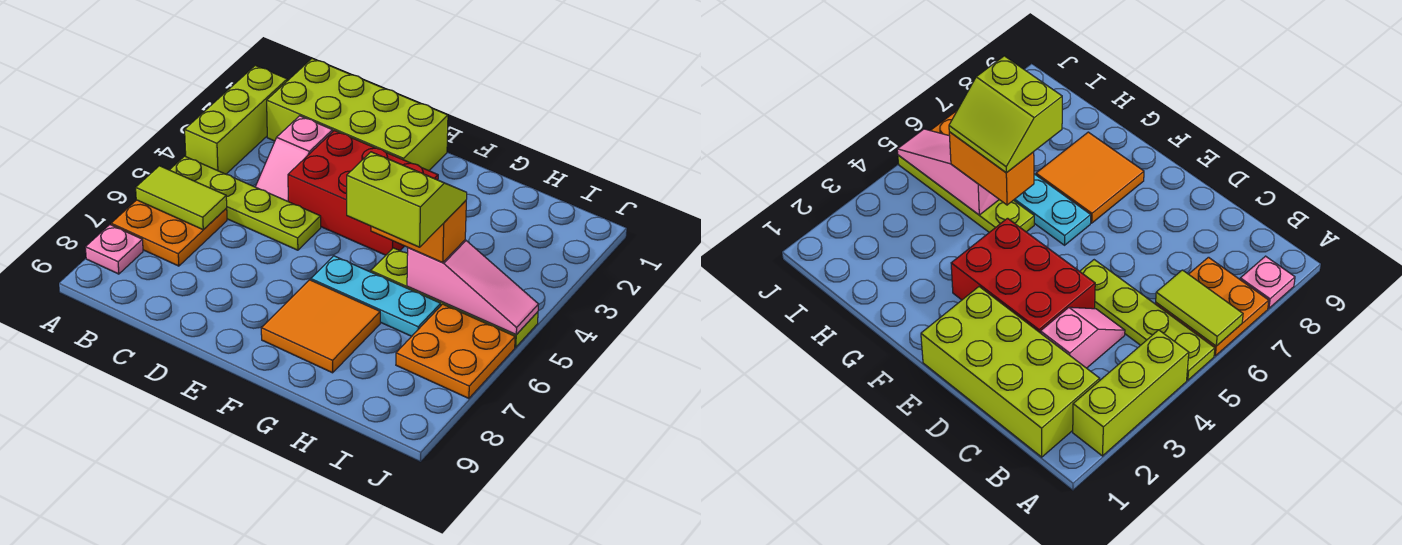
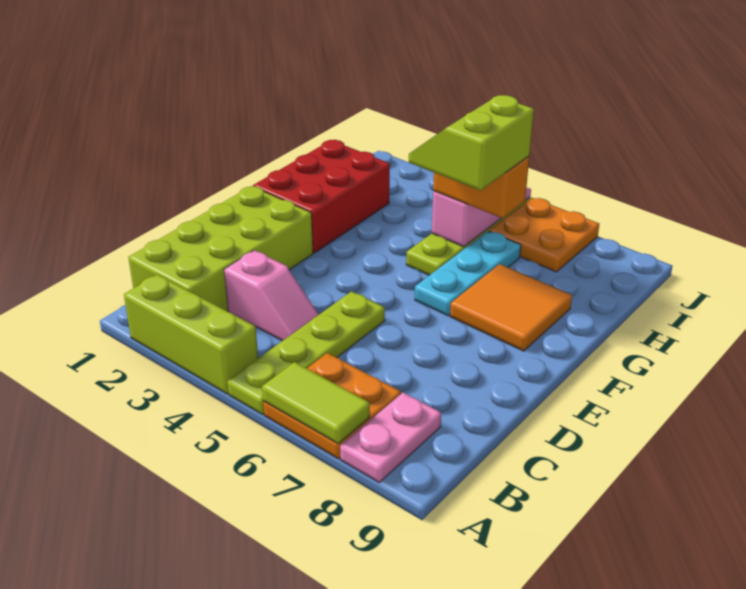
lime 1x2 tile [136,166,227,230] -> lime 1x2 tile turned to [262,362,370,444]
pink 1x1 plate [85,225,143,274] -> pink 1x2 plate [340,393,441,482]
red 2x3 brick [288,131,438,255] -> red 2x3 brick moved to [253,140,390,253]
orange 1x2 brick [371,201,466,263] -> orange 1x2 brick turned to [433,157,529,218]

